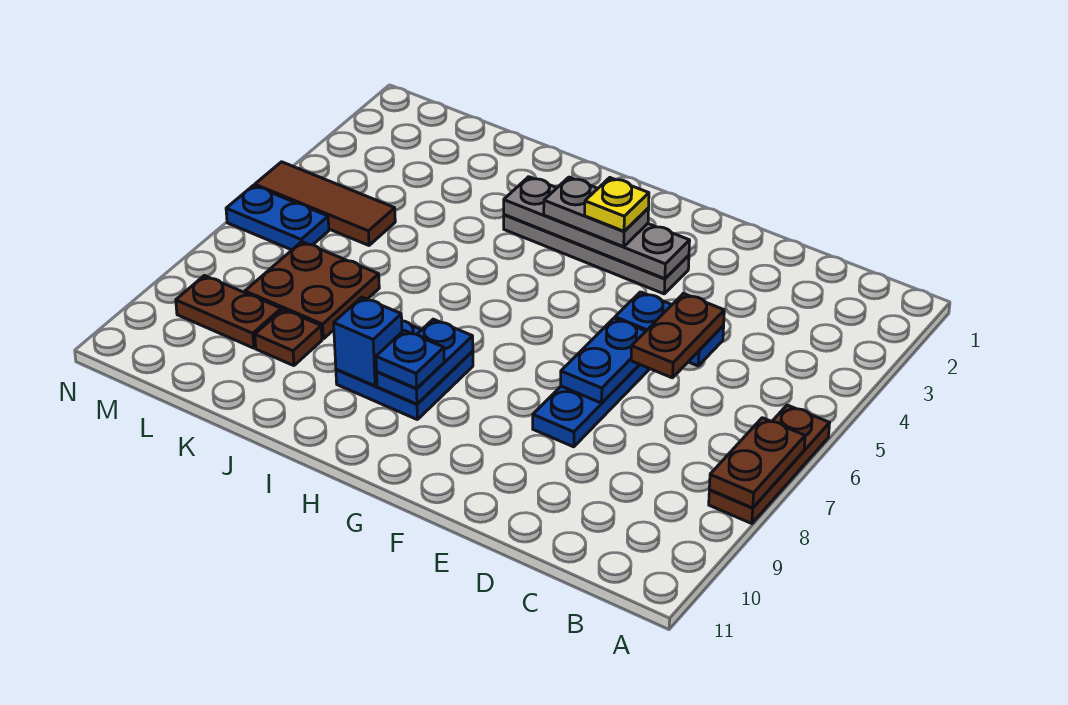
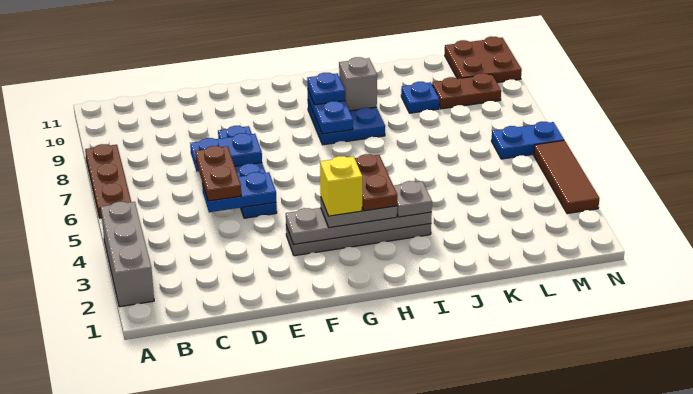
none -> grey 1x3 brick [101,202,154,307]
brown 1x2 plate [709,418,805,508] -> brown 1x2 plate moved to [355,154,397,211]
blue 1x2 plate [561,318,646,403] -> blue 1x2 plate turned to [190,133,262,172]
yellow 1x1 plate [585,178,649,231] -> yellow 1x1 brick [320,156,362,216]
none -> grey 1x1 plate [394,181,432,217]
blue 1x1 brick [334,297,402,386] -> grey 1x1 brick [339,57,377,111]
brown 2x2 plate [245,242,379,339] -> brown 2x2 plate moved to [445,37,522,83]
brown 1x1 plate [255,309,322,366] -> blue 1x1 plate [401,82,439,113]
brown 1x3 tile [255,162,395,245] -> brown 1x3 tile turned to [534,140,600,214]

